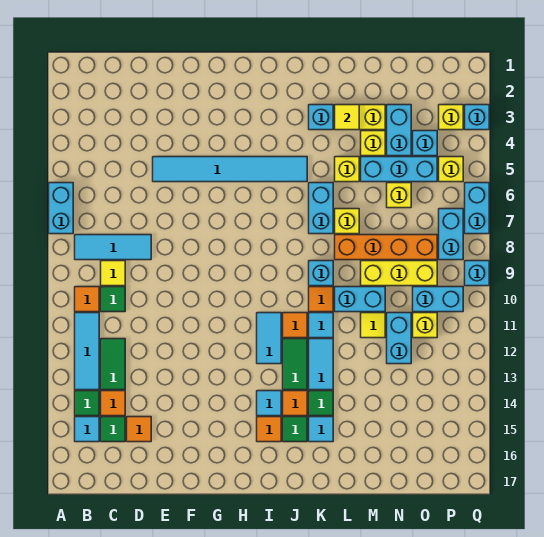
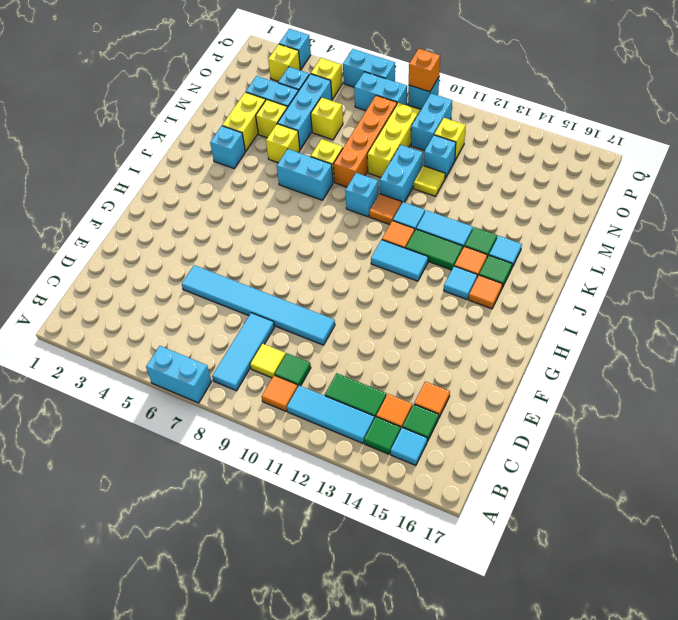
cyan 1x6 tile [153,157,307,182] -> cyan 1x6 tile turned to [182,265,335,345]
yellow 1x1 tile [335,105,359,130] -> none
cyan 1x2 brick [387,313,411,364] -> cyan 1x1 brick [424,135,456,178]
none -> orange 1x1 brick [409,49,440,92]

